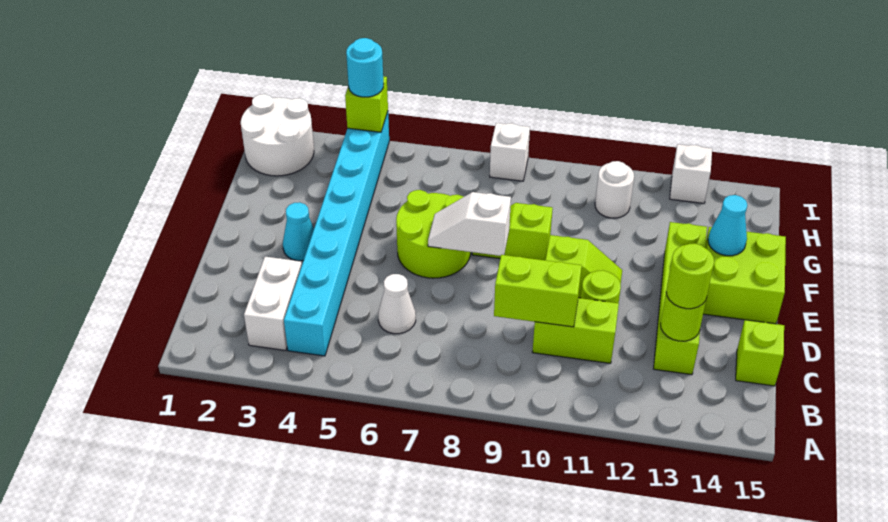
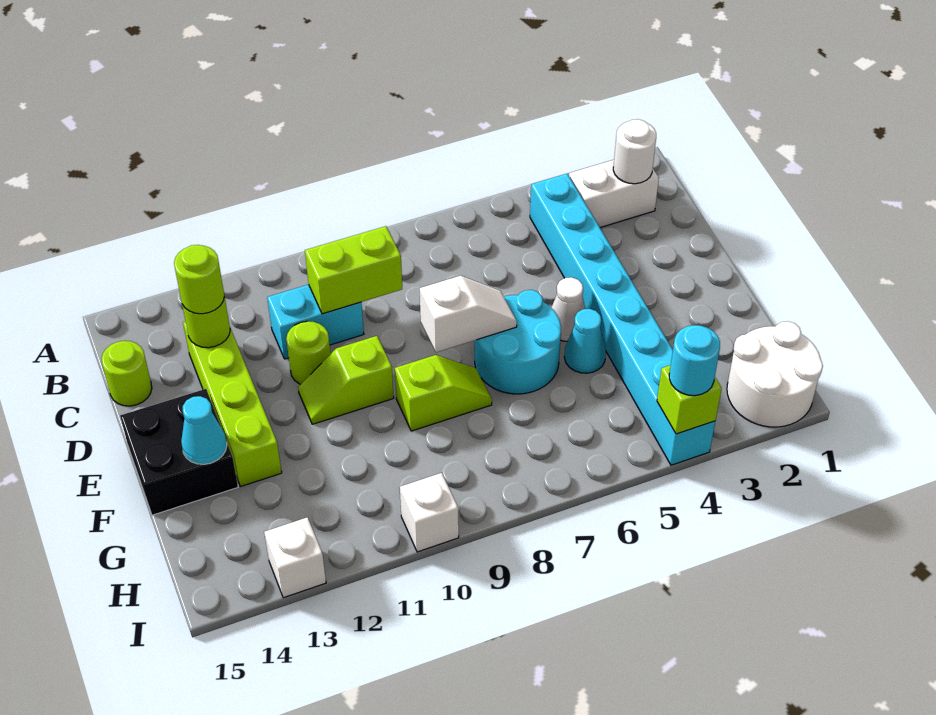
white 1x2 brick [244,257,302,350] -> white 1x2 brick turned to [569,160,659,228]
white 1x1 cone [378,274,416,334] -> white 1x1 cone moved to [552,277,585,341]
lime 1x2 brick [533,298,619,363] -> cyan 1x2 brick [267,285,364,359]
lime 1x1 brick [736,320,784,386] -> lime 1x1 round brick [101,341,152,406]
cyan 1x1 cone [283,202,314,261] -> cyan 1x1 cone moved to [564,309,606,373]
lime 2x2 round brick [396,190,471,278] -> cyan 2x2 round brick [475,290,561,394]
lime 2x2 brick [703,227,786,324] -> black 2x2 brick [120,389,238,515]
white 1x1 round brick [595,161,634,218] -> white 1x1 round brick moved to [613,119,656,184]
white 1x1 brick [490,123,530,181] -> white 1x1 brick moved to [400,473,459,552]

